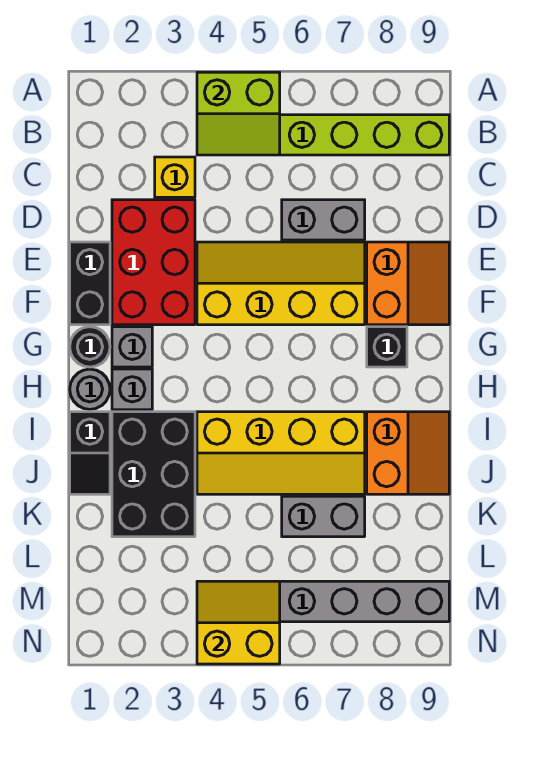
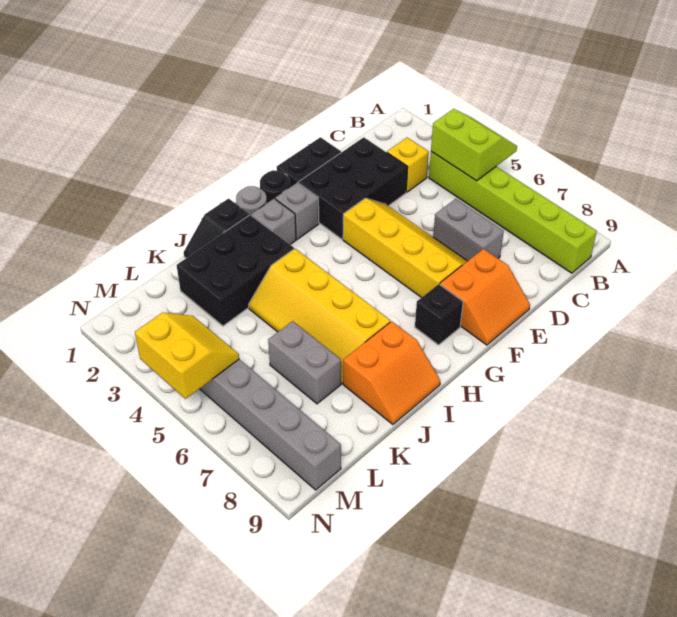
lime 2x2 slope [197,72,280,155] -> lime 2x2 slope turned to [431,109,517,181]
red 2x3 brick [112,200,195,325] -> black 2x3 brick [298,137,408,239]

